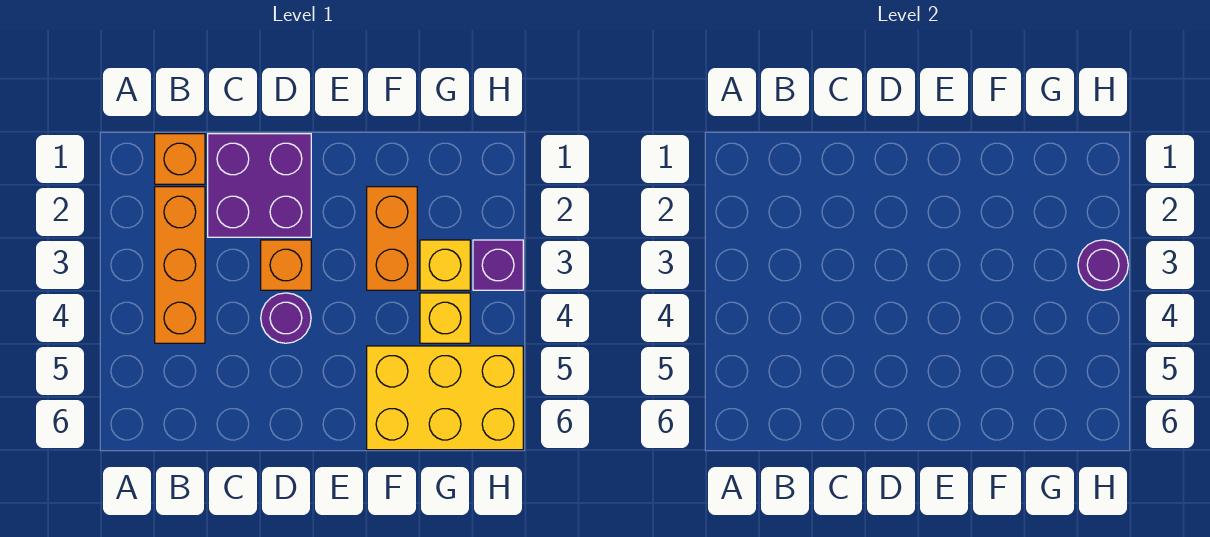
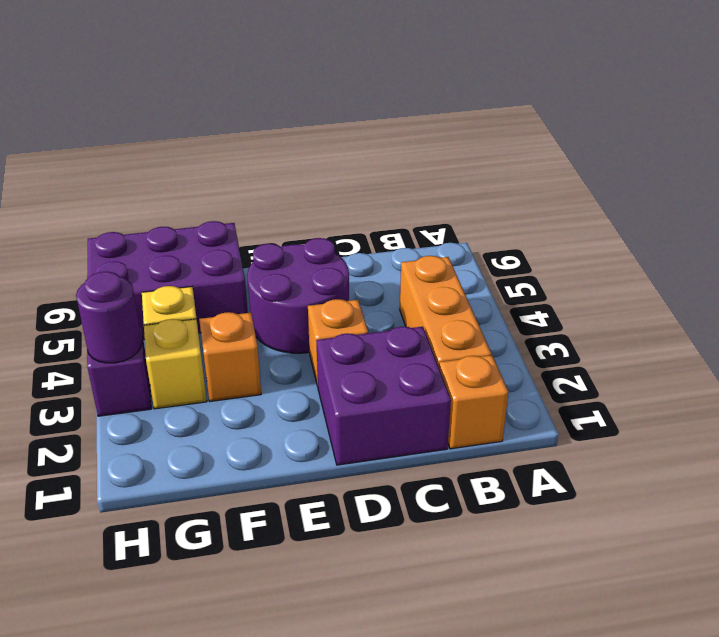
purple 1x1 round brick [261,293,311,343] -> purple 2x2 round brick [247,238,349,353]
orange 1x2 brick [367,187,417,290] -> orange 1x1 brick [199,312,261,401]
yellow 2x3 brick [367,346,523,450] -> purple 2x3 brick [87,221,248,340]

